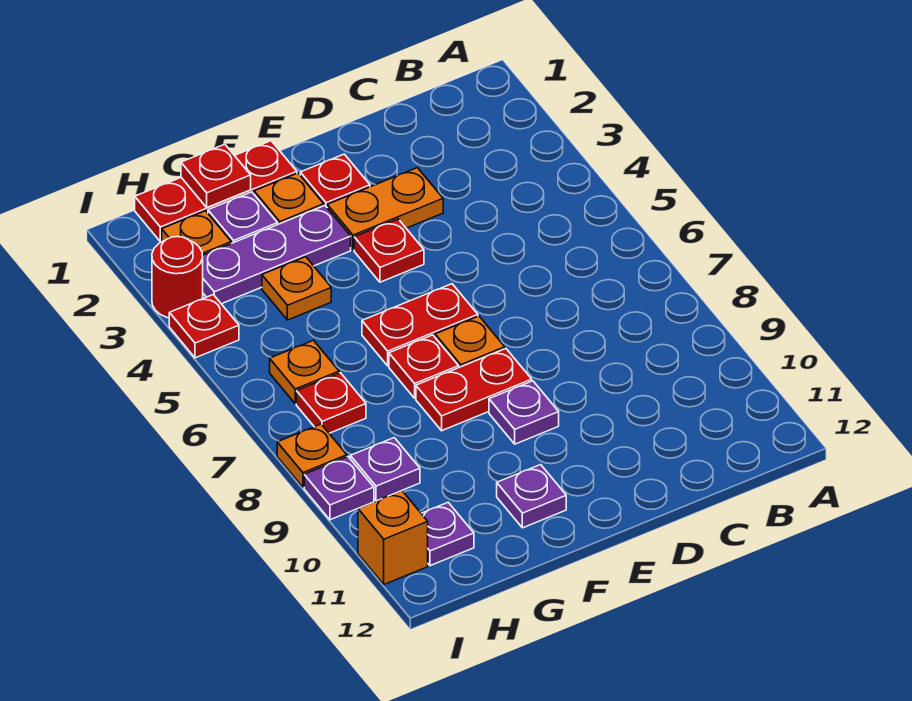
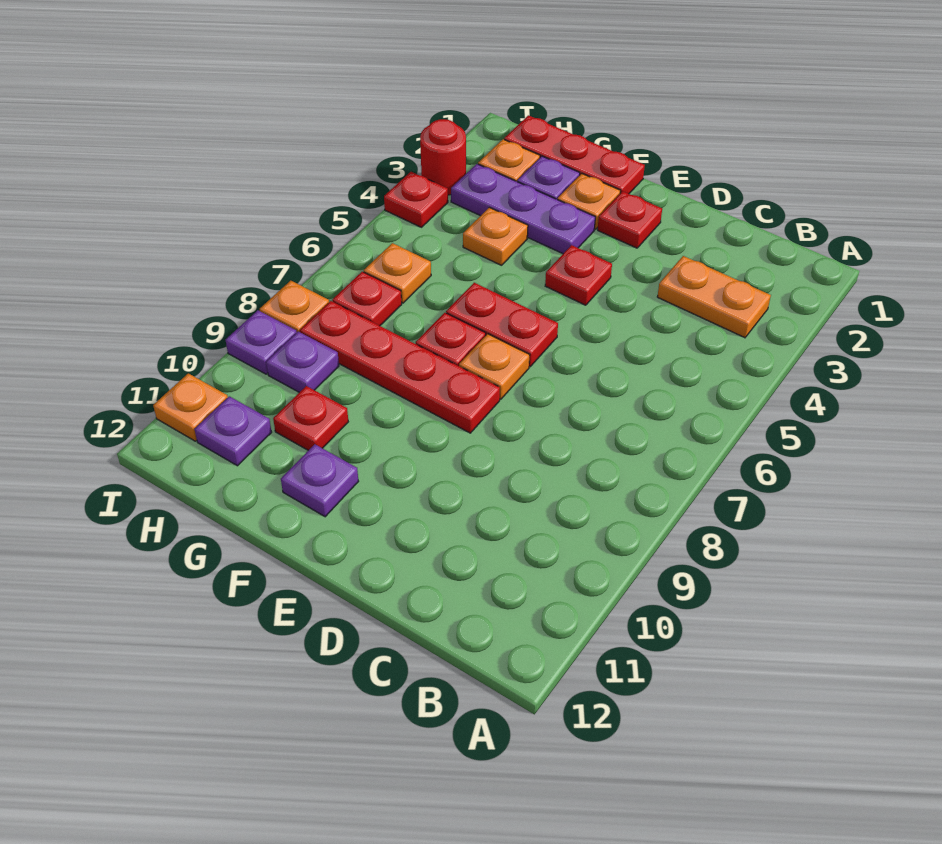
orange 1x2 plate [327,168,443,250] -> orange 1x2 plate moved to [657,256,771,338]
red 1x2 plate [416,349,532,431] -> red 1x4 plate [300,301,500,433]
purple 1x1 plate [489,381,559,444] -> none
red 1x1 plate [181,144,251,207] -> red 1x1 plate moved to [273,386,348,450]
orange 1x1 brick [358,491,428,584] -> orange 1x1 plate [153,373,228,441]

